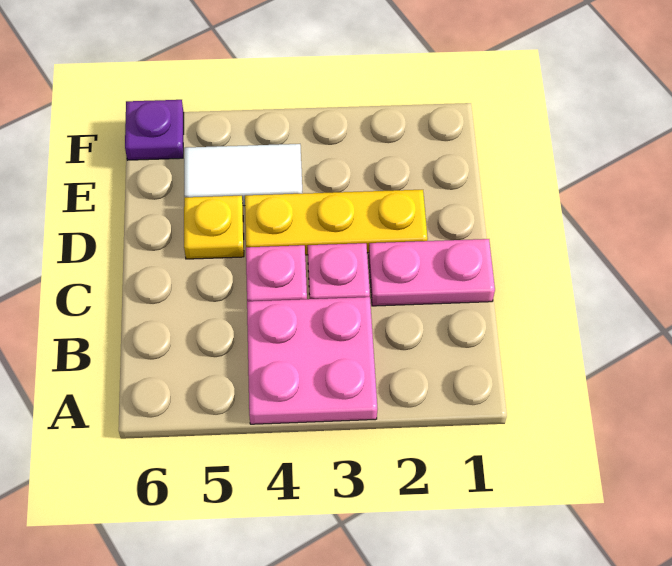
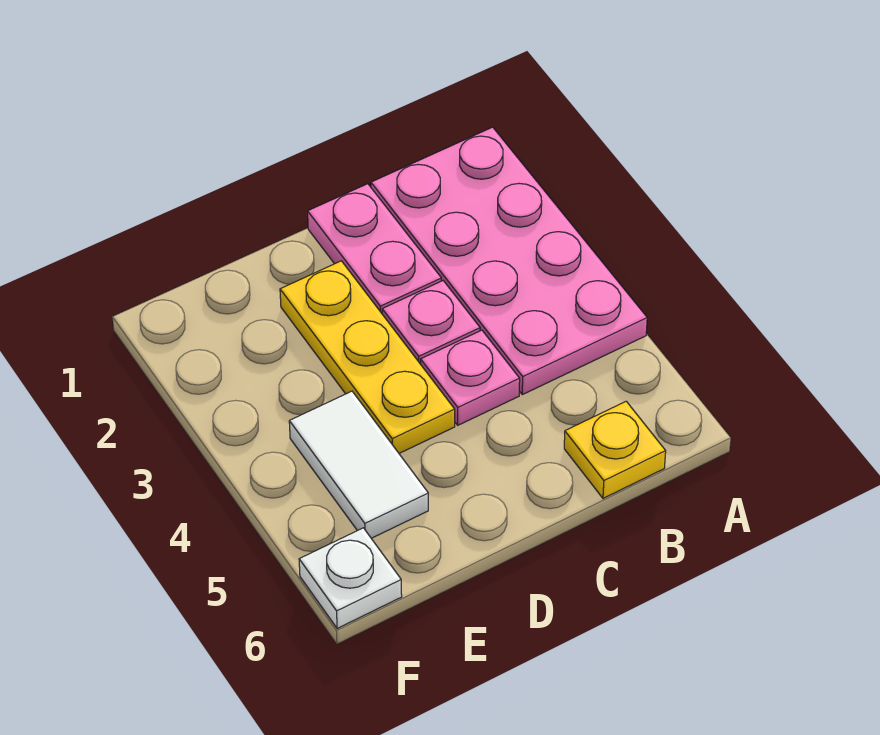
pink 2x2 plate [247,297,378,424] -> pink 2x4 plate [371,127,647,395]
yellow 1x1 plate [184,196,244,259] -> yellow 1x1 plate moved to [564,401,666,498]
purple 1x1 plate [125,100,184,160] -> white 1x1 plate [299,528,402,629]

